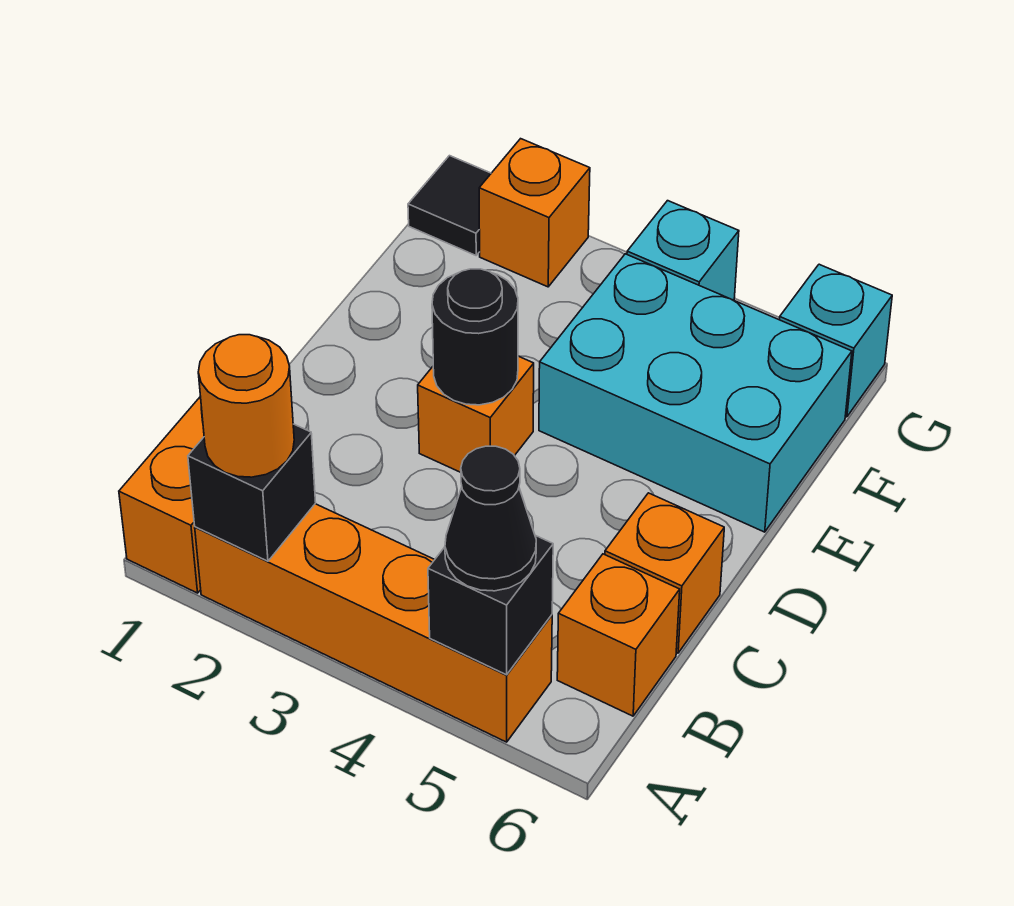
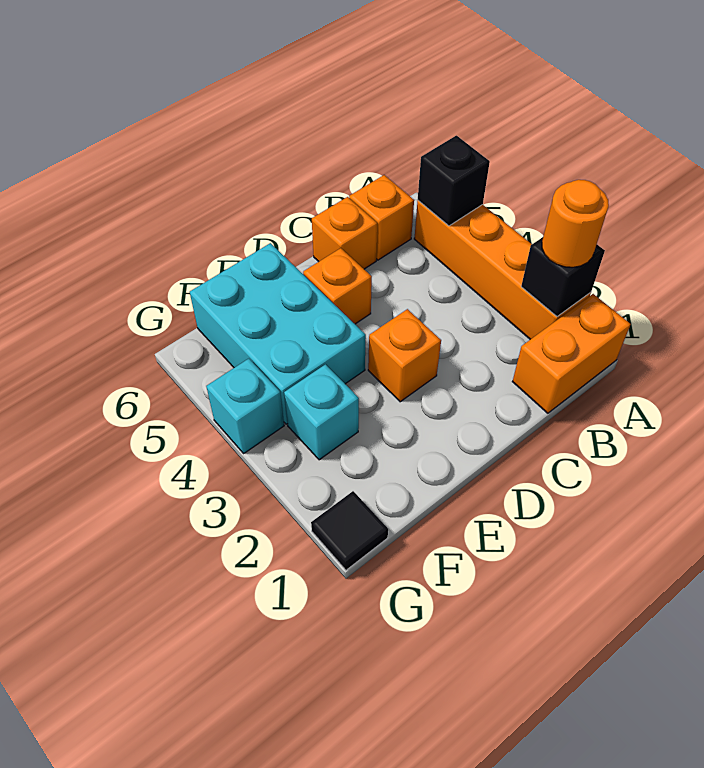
black 1x1 cone [445,446,536,591] -> none
black 1x1 round brick [432,269,518,405] -> none
orange 1x1 brick [479,139,590,287] -> orange 1x1 brick moved to [303,248,372,324]
cyan 1x1 brick [779,264,892,417] -> cyan 1x1 brick moved to [284,364,359,460]

